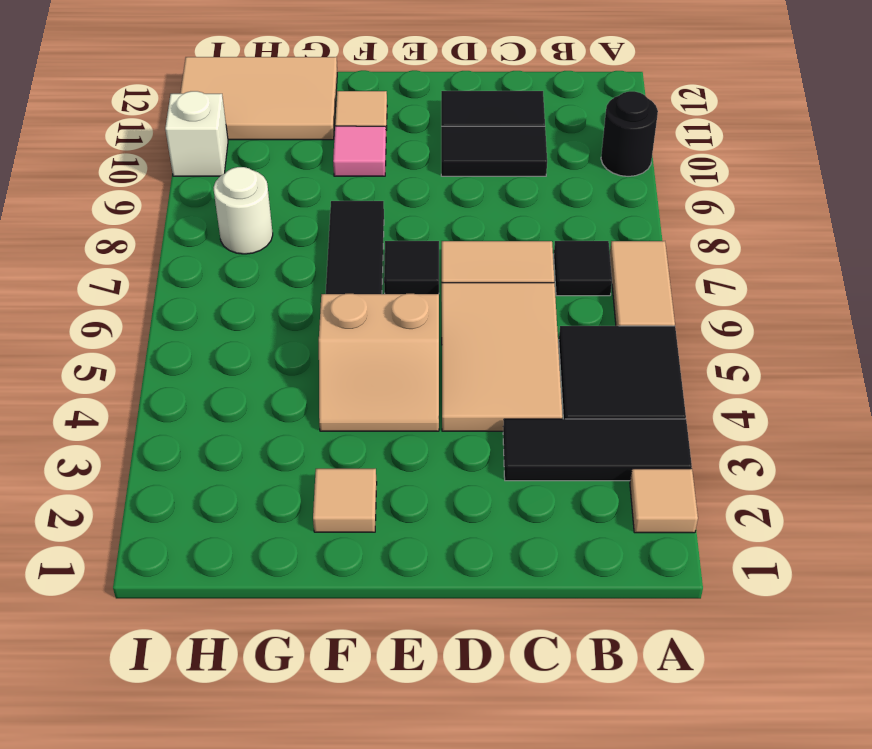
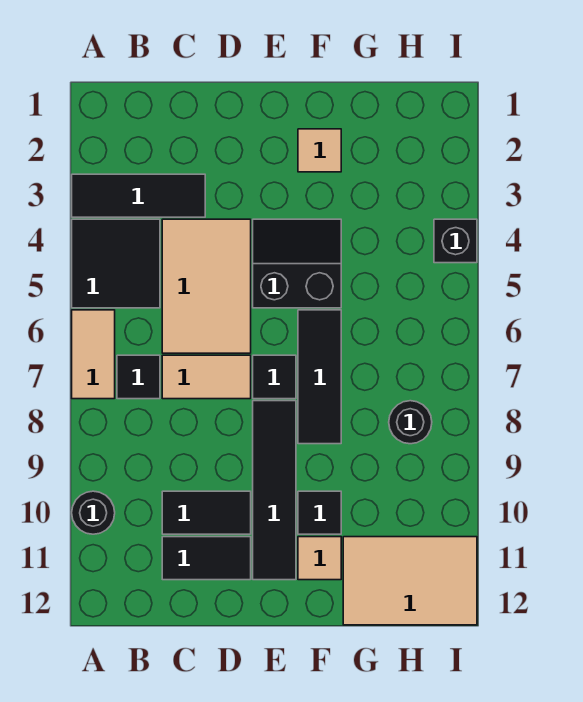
tan 1x1 tile [630,469,698,533] -> none
tan 2x2 slope [319,294,439,431] -> black 2x2 slope [253,219,341,308]
none -> black 1x4 tile [253,401,296,580]
pink 1x1 tile [333,126,386,176] -> black 1x1 tile [298,491,341,534]
white 1x1 round brick [213,167,273,254] -> black 1x1 round brick [389,401,432,444]
none -> black 1x1 brick [434,219,477,263]
white 1x1 brick [165,91,228,176] -> none

